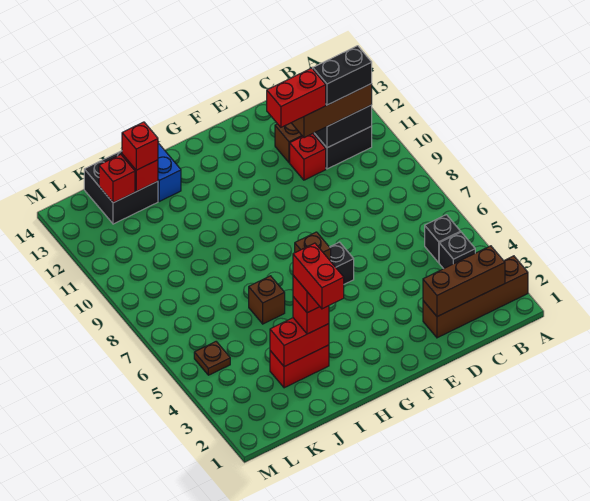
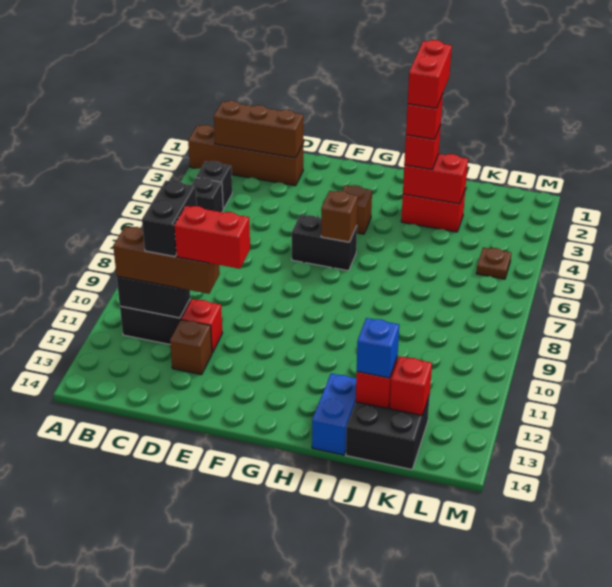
black 1x2 brick [313,46,372,105] -> black 1x2 brick turned to [142,181,197,257]
brown 1x1 brick [249,276,285,324] -> brown 1x1 brick moved to [342,185,372,234]
red 1x1 brick [122,122,158,170] -> blue 1x1 brick [357,318,399,378]

